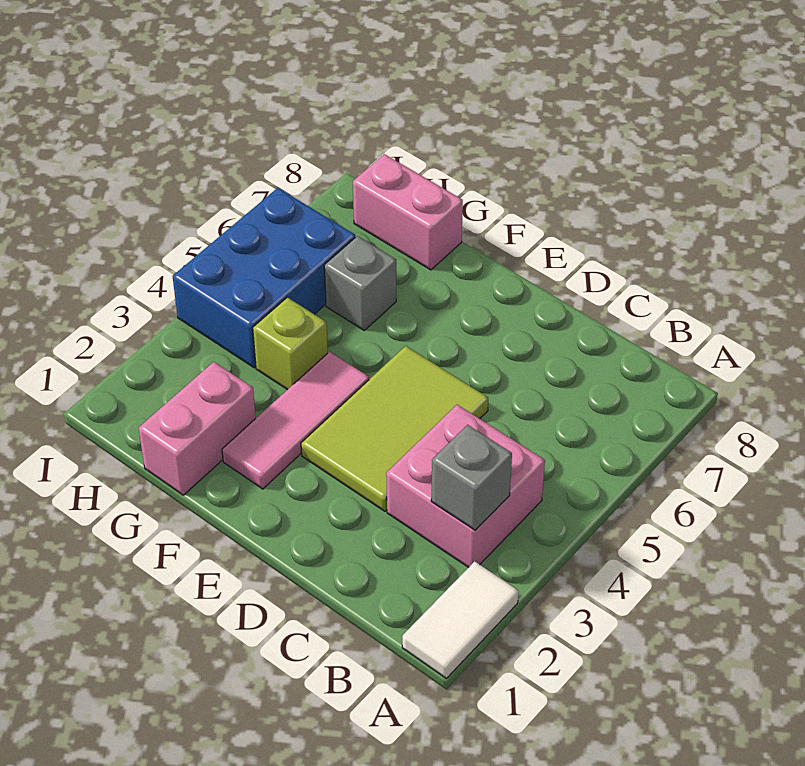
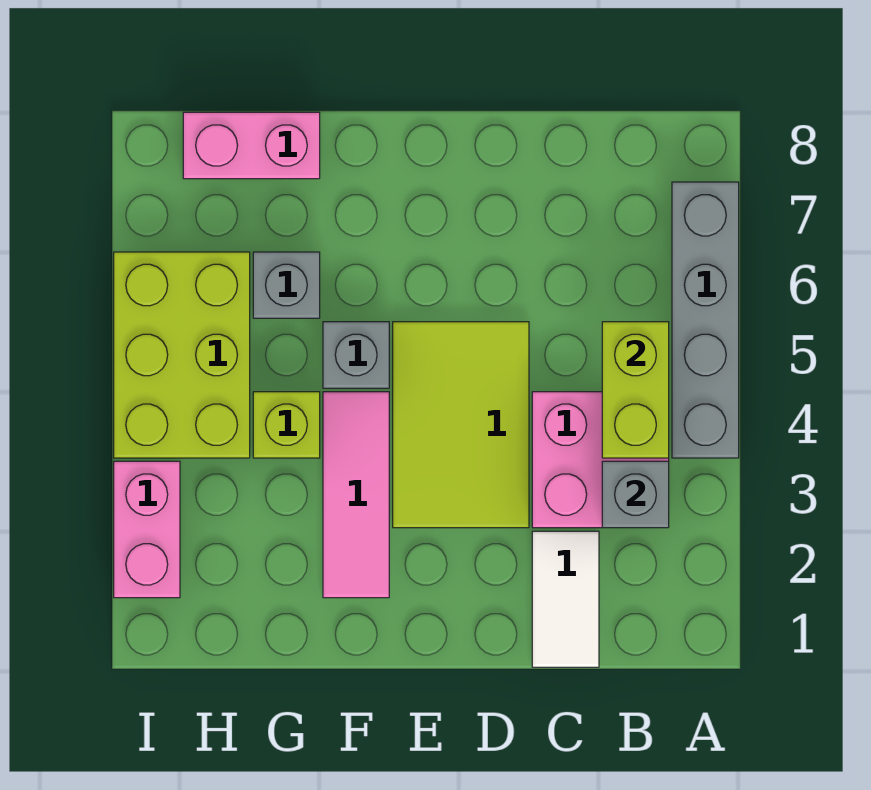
white 1x2 tile [402,561,519,678] -> white 1x2 tile moved to [532,531,599,667]
none -> grey 1x4 brick [672,182,739,458]
none -> lime 1x2 brick [602,322,669,458]
none -> grey 1x1 brick [323,322,389,388]
pink 1x2 brick [139,362,256,495] -> pink 1x2 brick moved to [114,461,180,598]
blue 2x3 brick [173,188,355,368] -> lime 2x3 brick [114,252,250,458]

